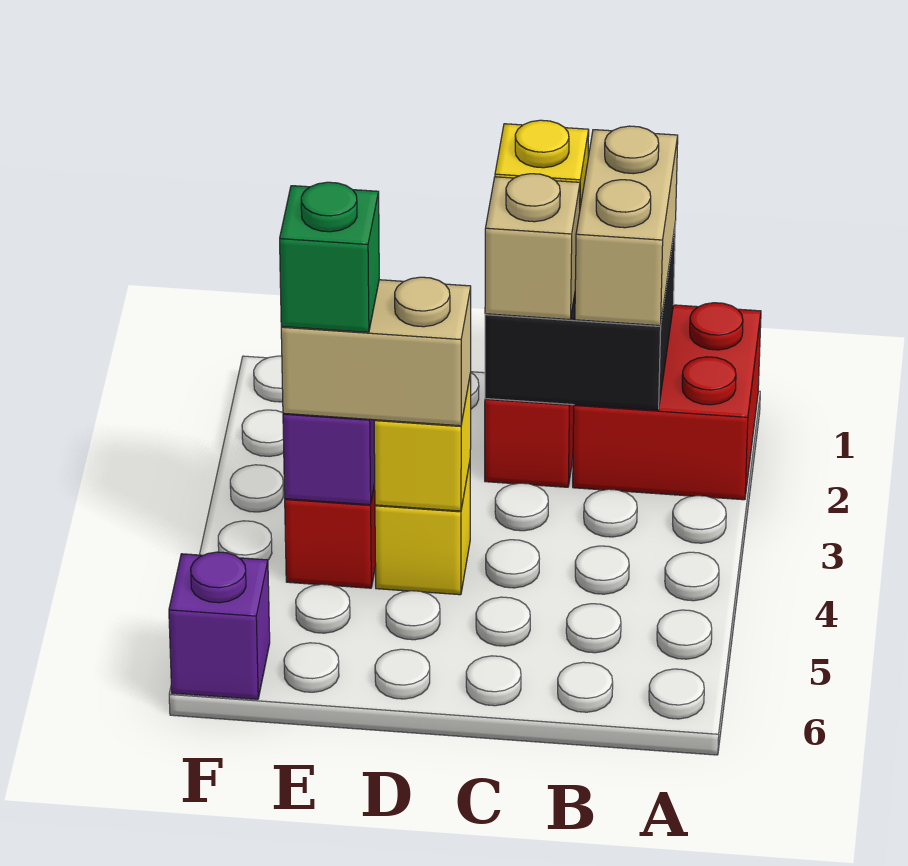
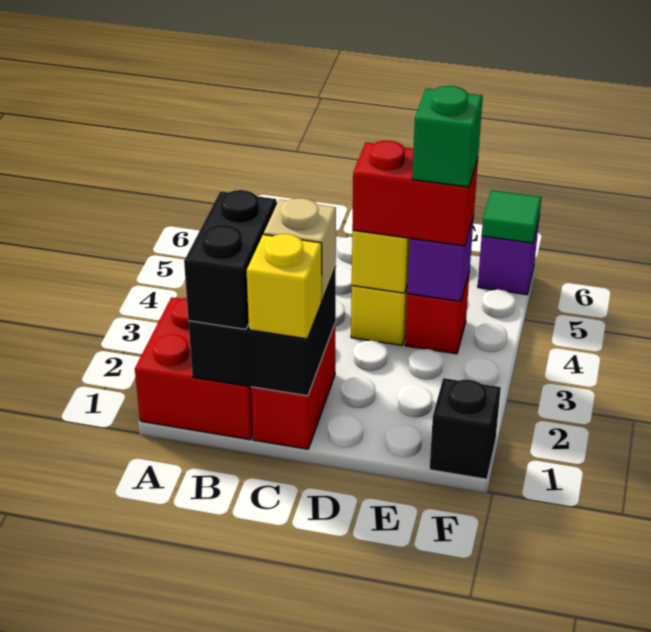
tan 1x2 brick [575,126,678,326] -> black 1x2 brick [184,190,276,329]
tan 1x2 brick [281,277,471,426] -> red 1x2 brick [352,140,478,246]
none -> black 1x1 brick [430,378,501,479]
none -> green 1x1 tile [482,190,542,243]

